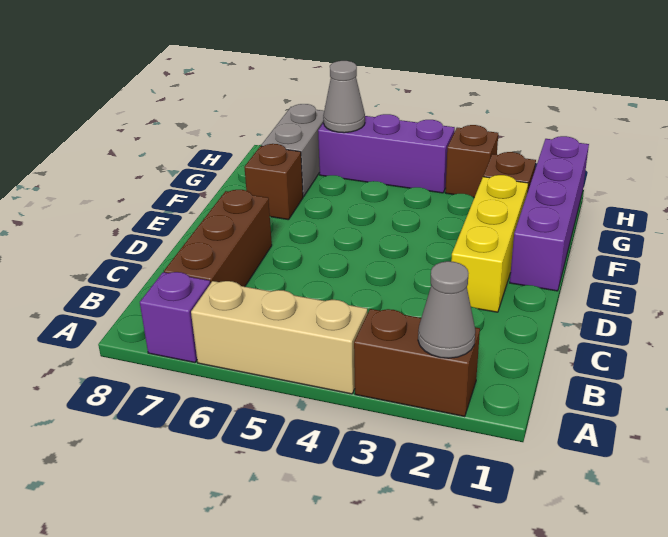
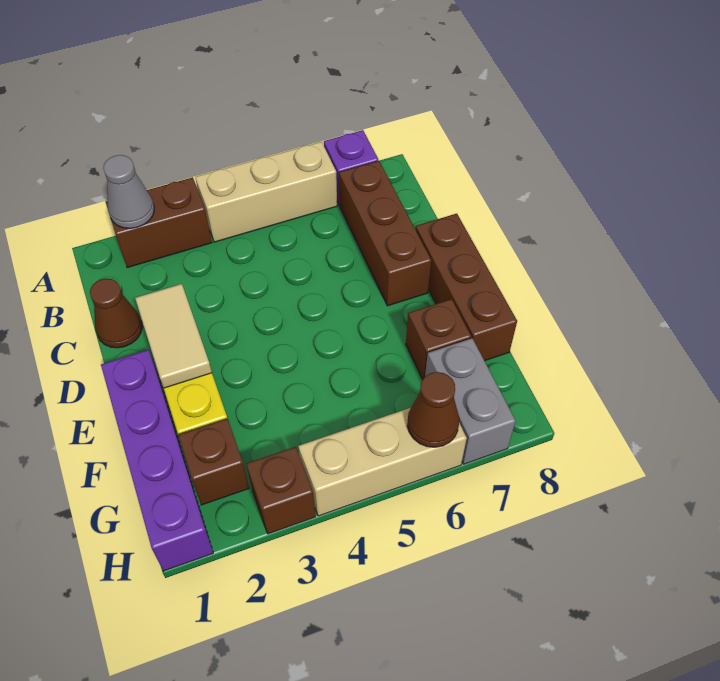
none -> brown 1x1 cone [90,279,142,348]
none -> tan 1x2 tile [135,284,212,388]
none -> brown 1x3 brick [416,214,517,361]
purple 1x3 brick [318,114,455,193] -> tan 1x3 brick [298,408,467,516]
grey 1x1 cone [323,61,365,133] -> brown 1x1 cone [407,372,459,447]

